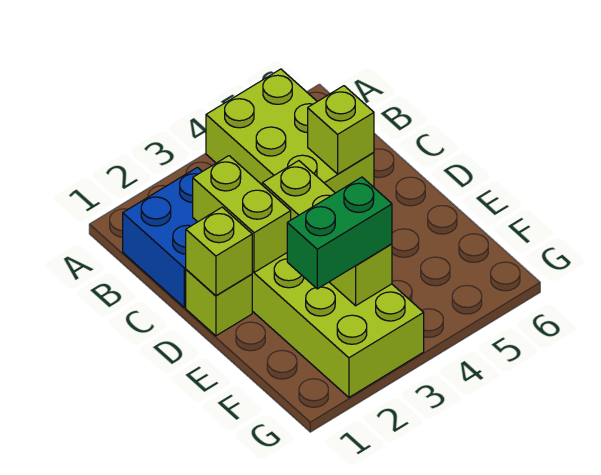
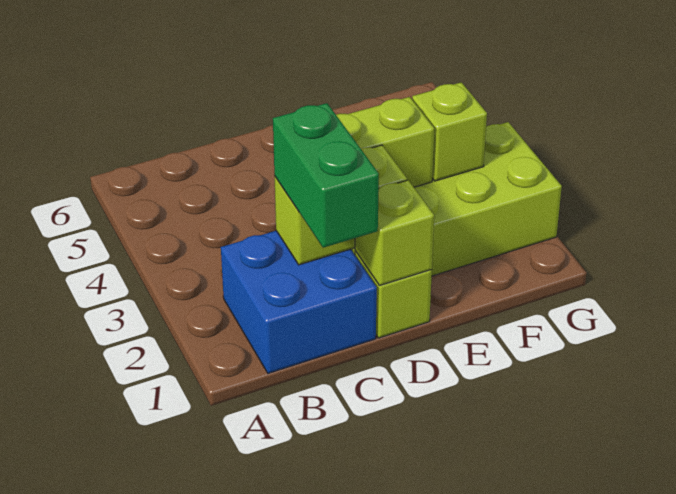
lime 2x3 brick [206,69,374,193] -> none
lime 1x1 brick [308,86,374,174] -> none
green 1x2 brick [287,177,392,289] -> green 1x2 brick moved to [273,103,379,248]

